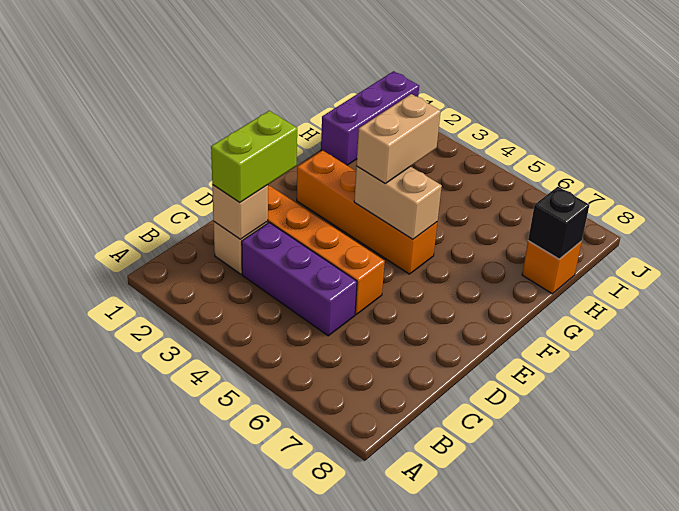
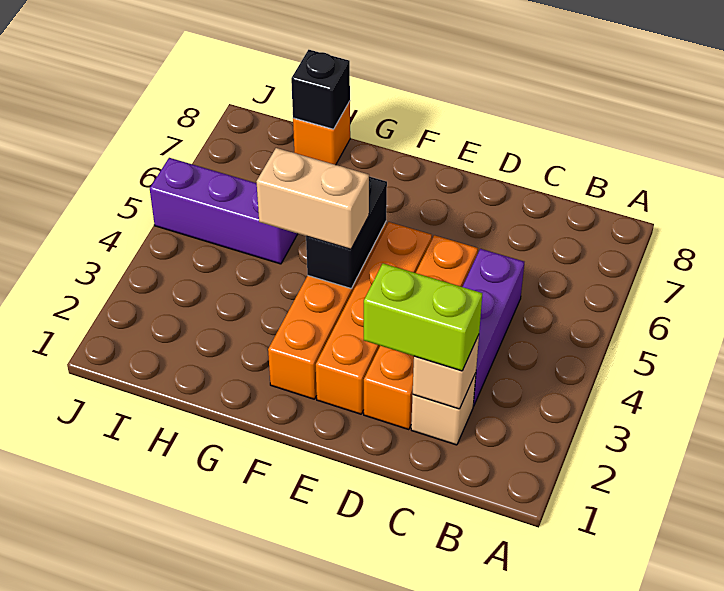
none -> orange 1x4 brick [316,222,432,414]
tan 1x2 brick [354,166,442,239] -> black 1x2 brick [306,176,387,288]
purple 1x3 brick [321,71,419,165] -> purple 1x3 brick moved to [150,158,297,264]

